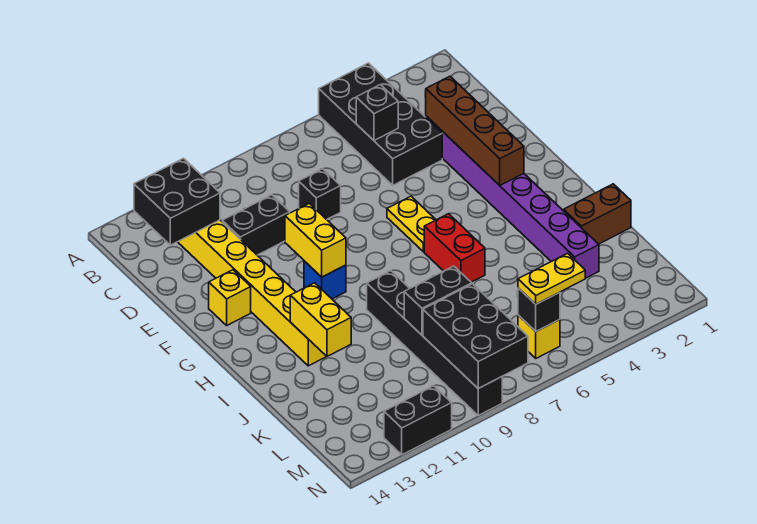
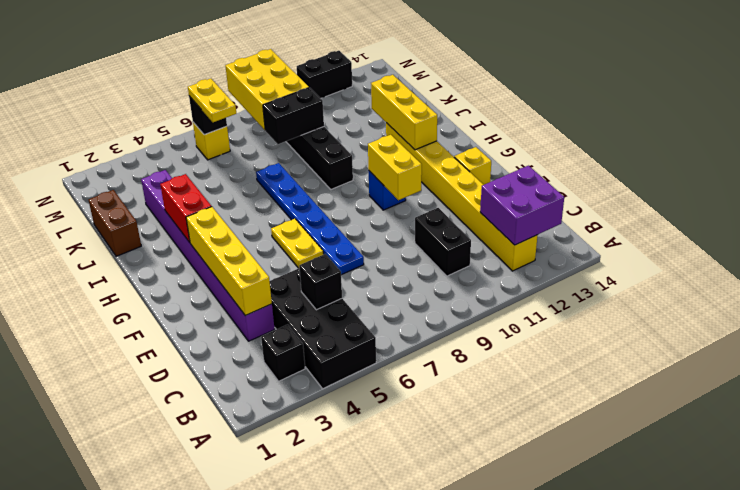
black 2x2 brick [134,158,220,245] -> purple 2x2 brick [480,166,564,245]
brown 1x4 brick [425,76,524,185] -> yellow 1x4 brick [186,207,272,316]
black 1x1 brick [299,169,341,220] -> black 1x1 brick moved to [261,325,305,381]
black 1x2 brick [222,195,290,255] -> black 1x2 brick turned to [415,208,471,276]
none -> blue 1x6 plate [256,163,364,275]
red 1x2 brick [424,214,485,282] -> red 1x2 brick moved to [160,174,212,242]
yellow 1x2 brick [290,283,351,356] -> yellow 1x3 brick [371,75,437,150]
brown 1x2 brick [564,184,631,244] -> brown 1x2 brick turned to [89,190,141,256]
black 2x3 brick [423,284,528,388] -> yellow 2x3 brick [225,49,309,130]
yellow 1x2 plate [518,253,585,304] -> yellow 1x2 plate turned to [188,79,236,122]

